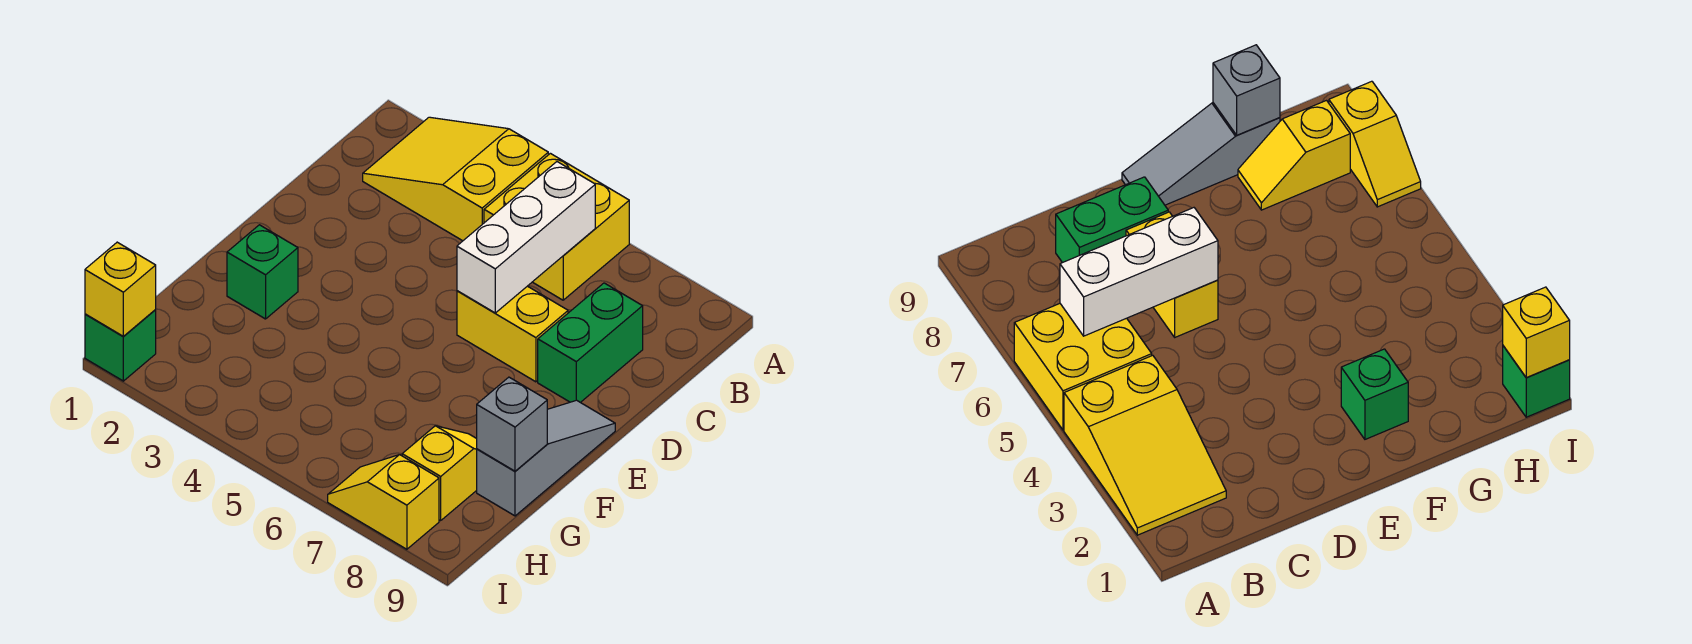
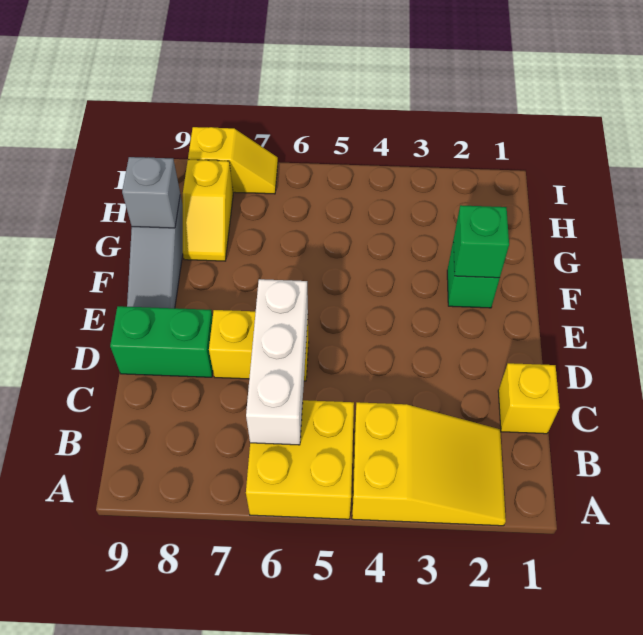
green 1x2 brick [538,283,643,402] -> green 1x2 brick turned to [110,306,213,377]
green 1x1 brick [85,310,156,381] -> green 1x1 brick moved to [453,205,509,278]
yellow 1x1 brick [85,242,156,336] -> yellow 1x1 brick moved to [498,363,560,434]

